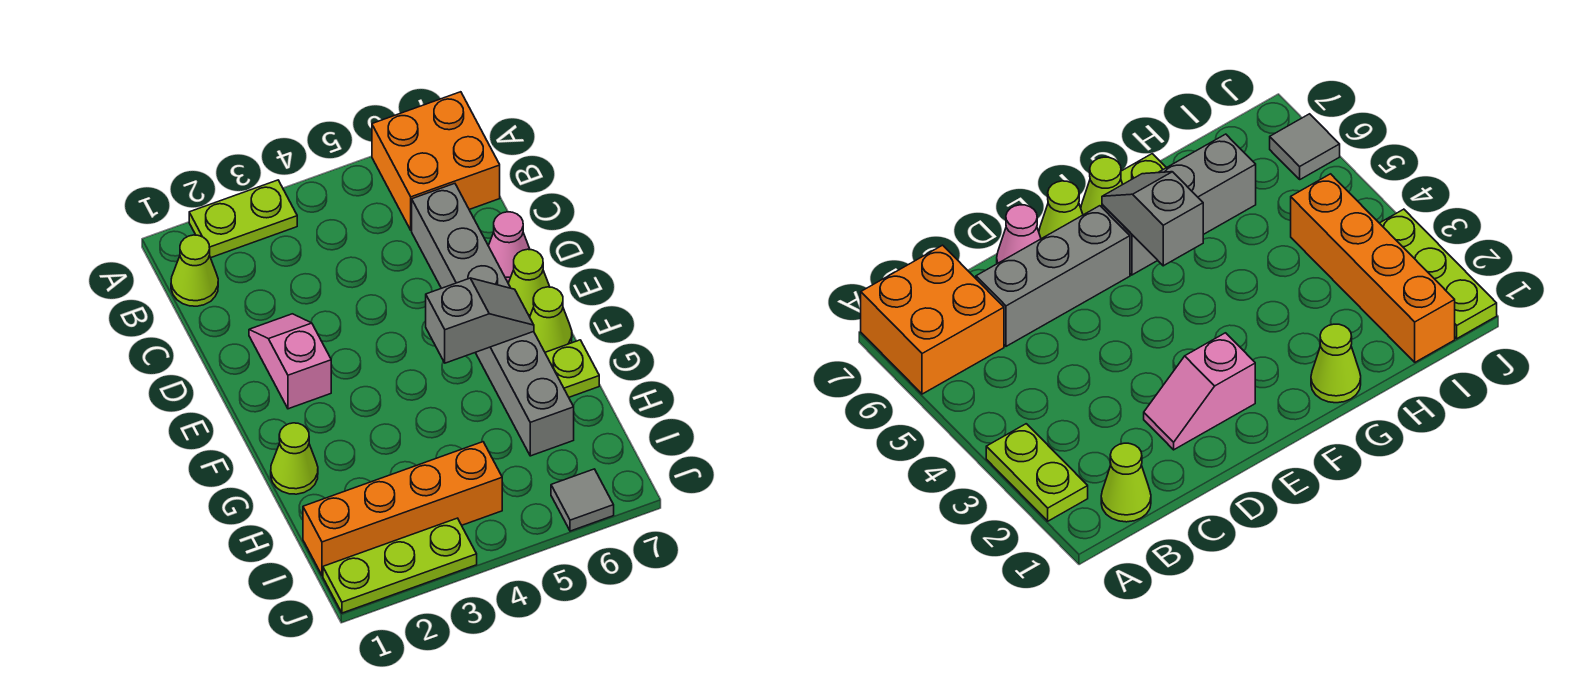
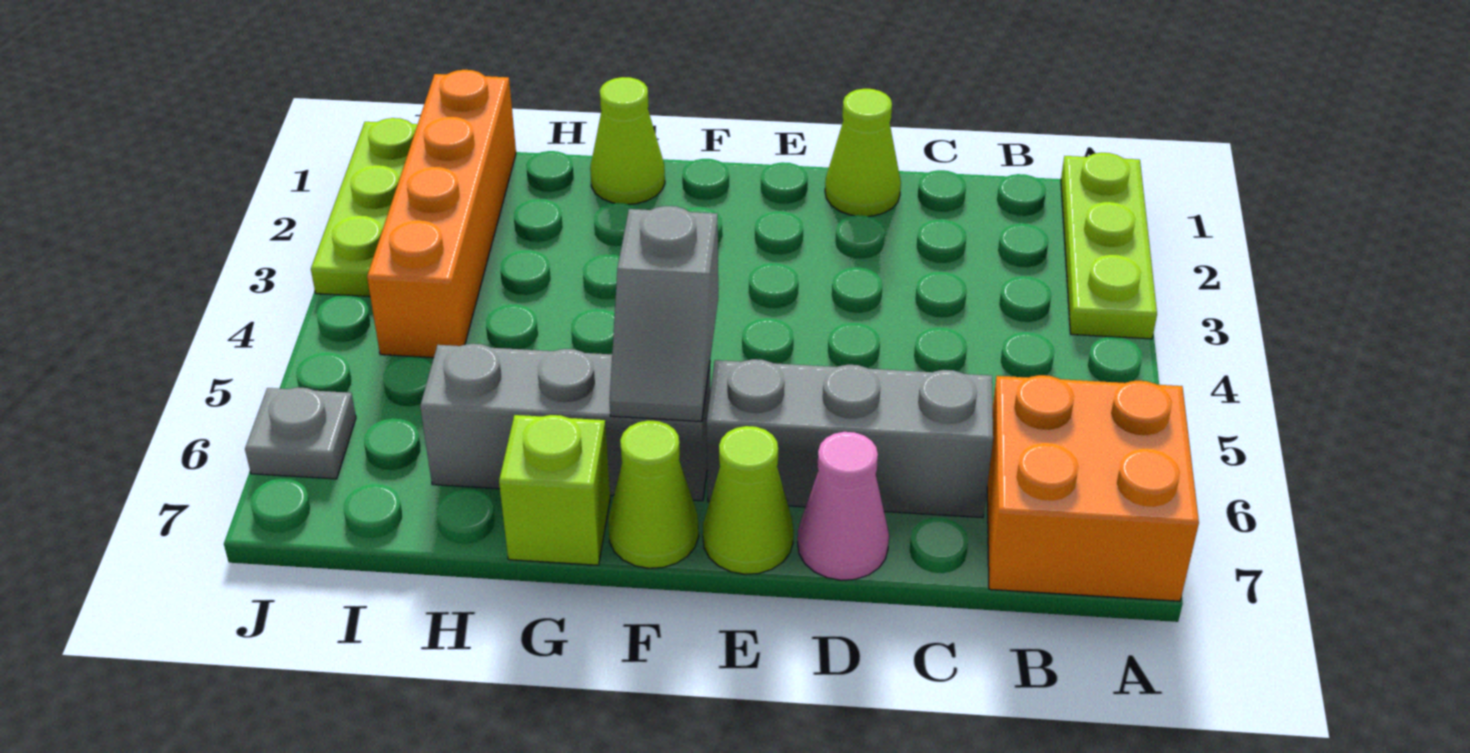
lime 1x2 plate [189,180,297,258] -> lime 1x3 plate [1061,153,1157,339]
lime 1x1 cone [171,235,218,306] -> lime 1x1 cone moved to [825,89,901,216]
pink 1x2 slope [249,314,331,409] -> none
lime 1x1 plate [545,340,599,397] -> lime 1x1 brick [499,415,610,565]
grey 1x1 tile [551,469,614,531] -> grey 1x1 plate [245,387,356,479]

